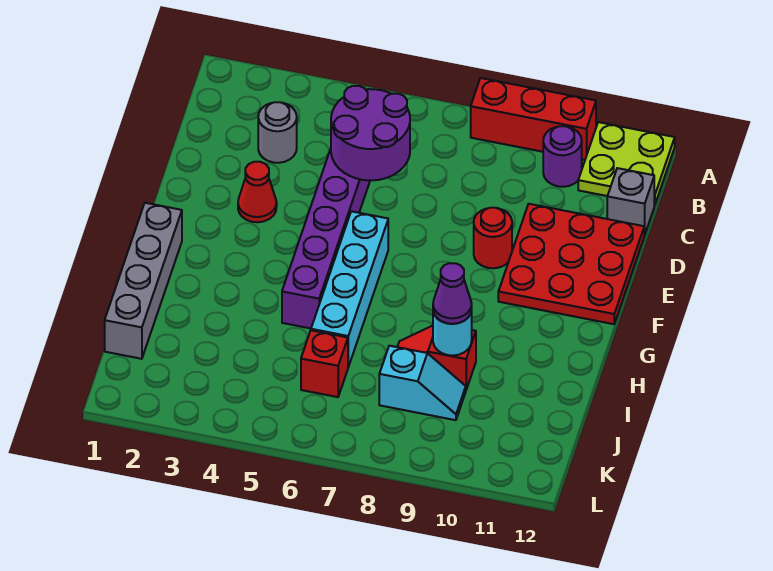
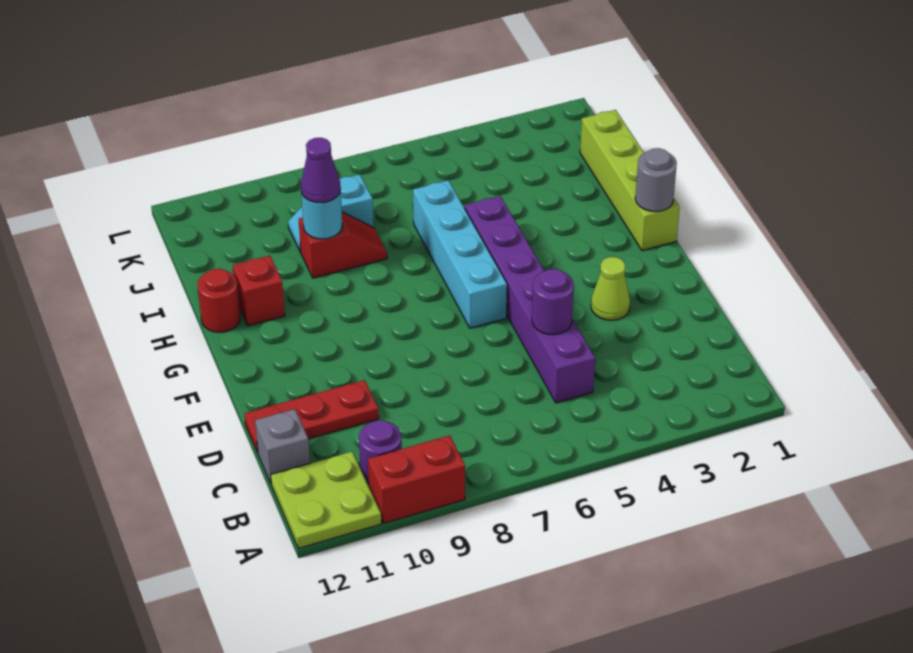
red 1x3 brick [471,78,596,160] -> red 1x2 brick [368,435,465,523]
grey 1x1 round brick [258,102,297,163] -> grey 1x1 round brick moved to [635,148,677,212]
purple 2x2 round brick [331,86,410,180] -> purple 1x1 round brick [532,269,574,335]
red 3x3 plate [498,204,644,324] -> red 1x3 plate [244,380,379,453]
red 1x1 cone [238,162,277,222] -> lime 1x1 cone [591,257,630,320]
red 1x1 round brick [474,208,512,268] -> red 1x1 round brick moved to [197,269,241,332]
grey 1x4 brick [105,203,182,359] -> lime 1x4 brick [580,110,680,251]
red 1x1 brick [301,330,348,397] -> red 1x1 brick moved to [233,256,285,326]

